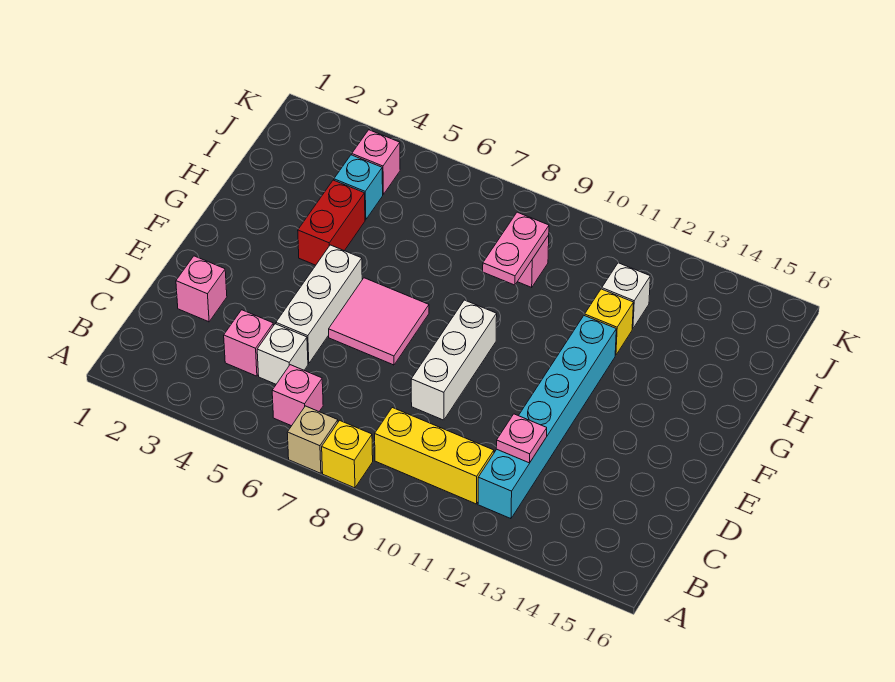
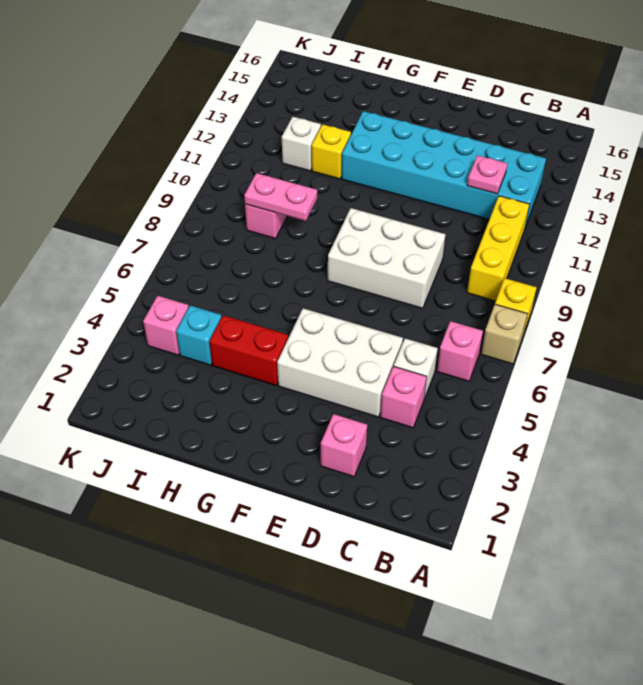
cyan 1x6 brick [478,315,616,519] -> cyan 2x6 brick [342,111,546,227]
white 1x3 brick [276,245,362,364] -> white 2x3 brick [277,308,403,417]
white 1x3 brick [411,300,497,420] -> white 2x3 brick [328,208,446,308]
pink 2x2 tile [329,278,429,365] -> none

